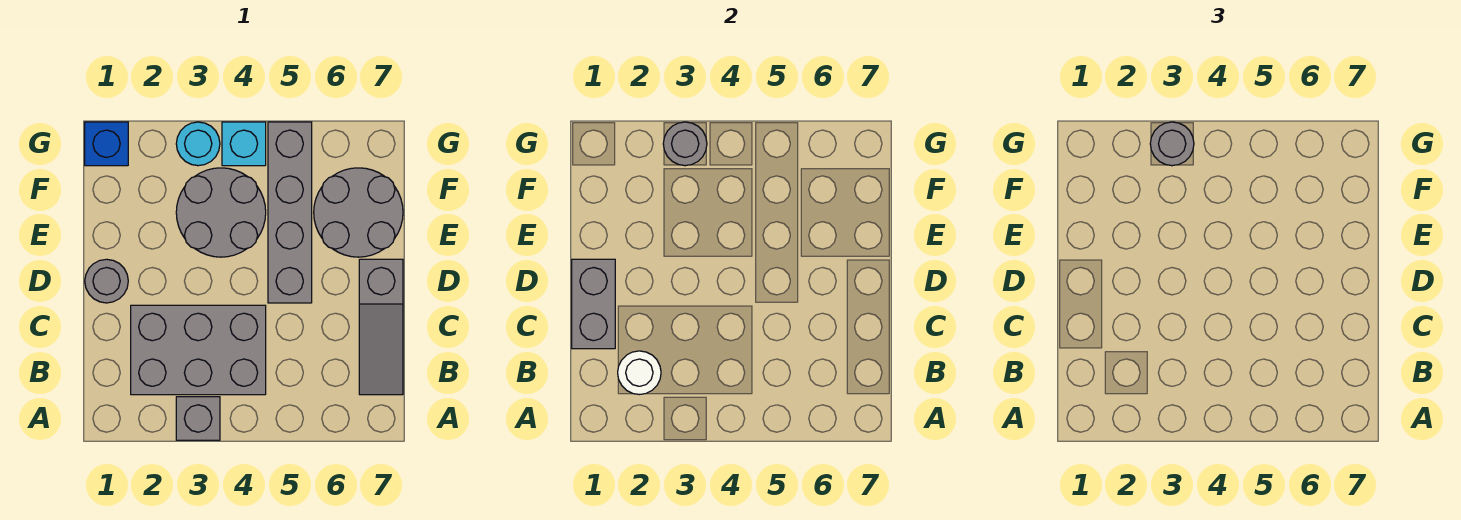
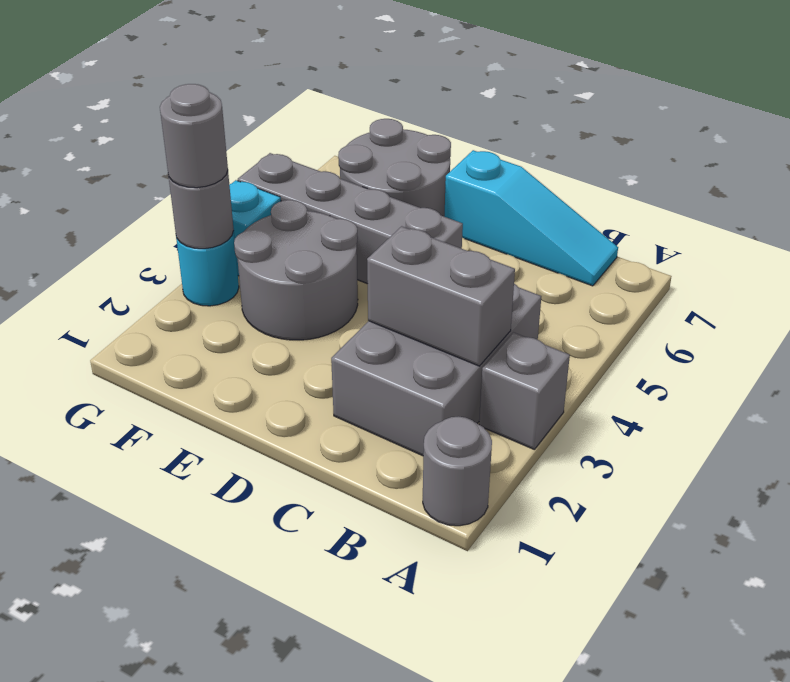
white 1x1 round brick [618,351,661,395] -> none
grey 1x3 slope [359,259,403,395] -> cyan 1x3 slope [444,150,618,286]
grey 1x2 brick [572,259,615,349] -> grey 1x2 brick moved to [367,226,515,366]
grey 1x1 round brick [85,259,128,303] -> grey 1x1 round brick moved to [423,416,492,526]
blue 1x1 brick [85,122,128,166] -> none

